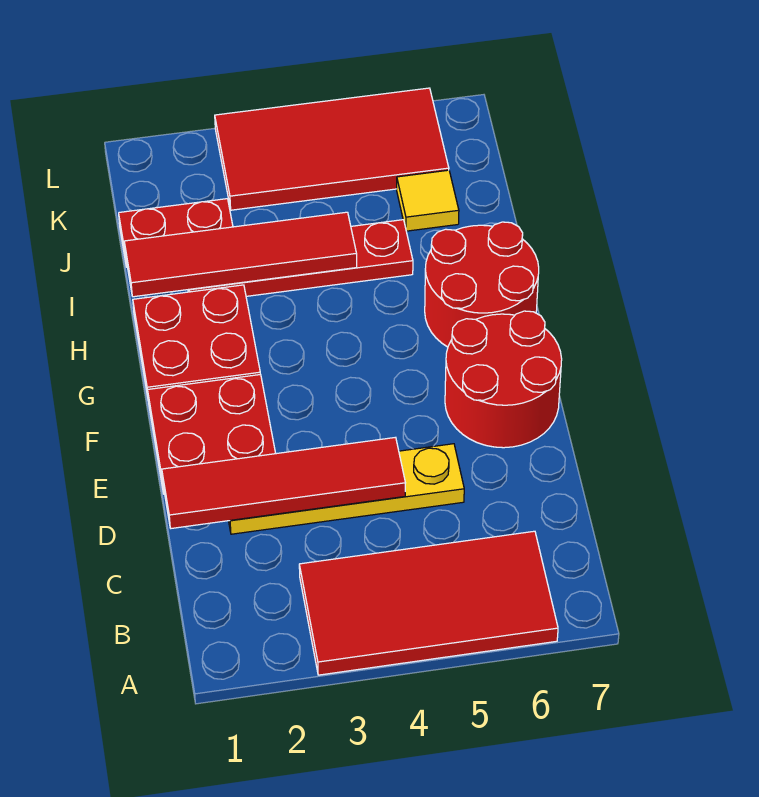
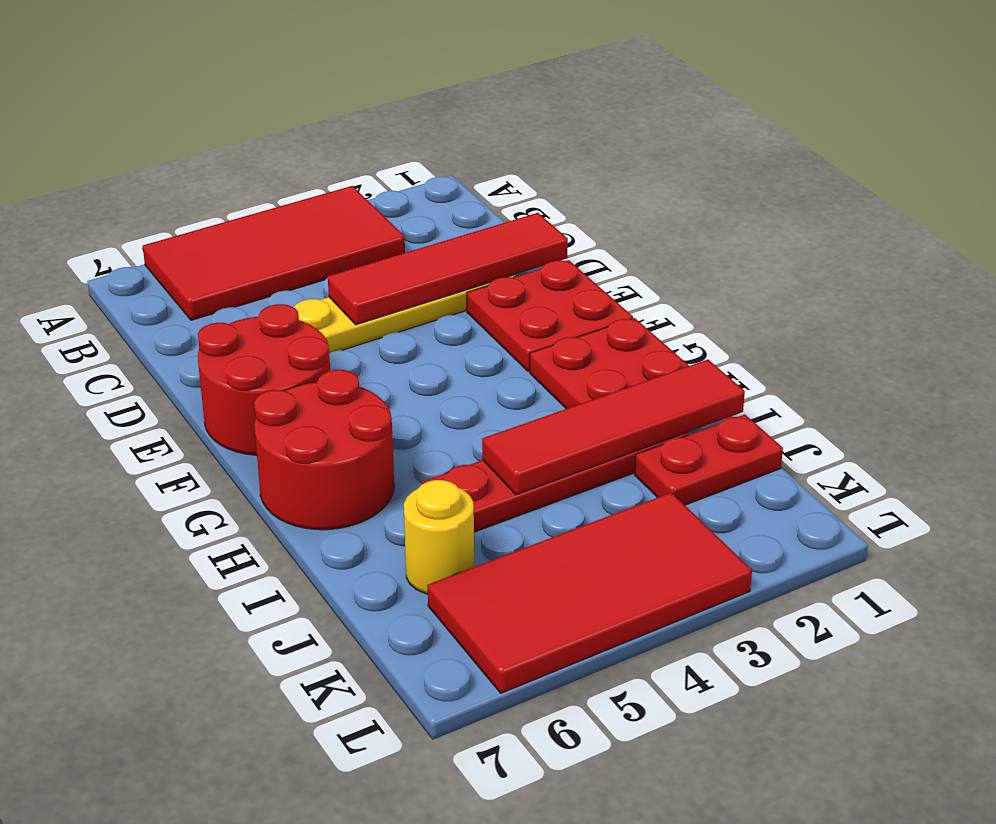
yellow 1x1 tile [397,170,459,231] -> yellow 1x1 round brick [404,480,474,594]

